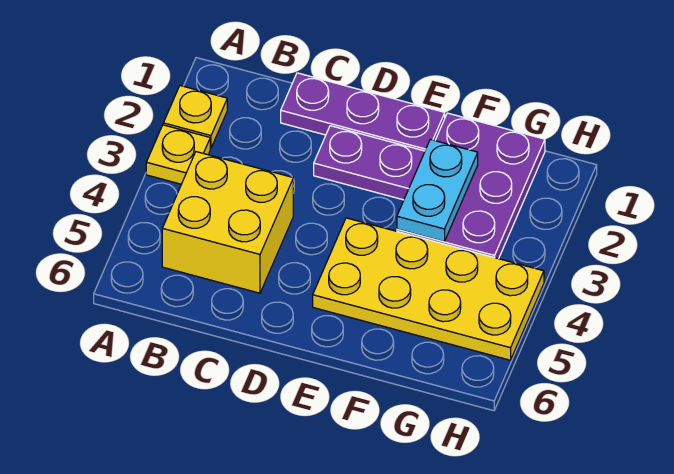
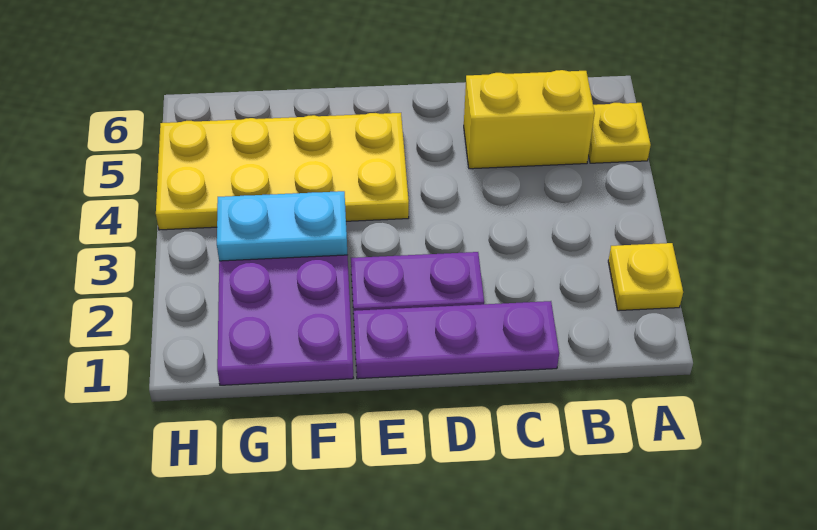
yellow 1x1 plate [146,125,210,184] -> yellow 1x1 plate moved to [589,103,651,163]
yellow 2x2 brick [162,152,293,293] -> yellow 1x2 brick [464,70,595,169]
cyan 1x2 plate [397,139,478,241] -> cyan 1x2 plate turned to [217,191,347,261]

